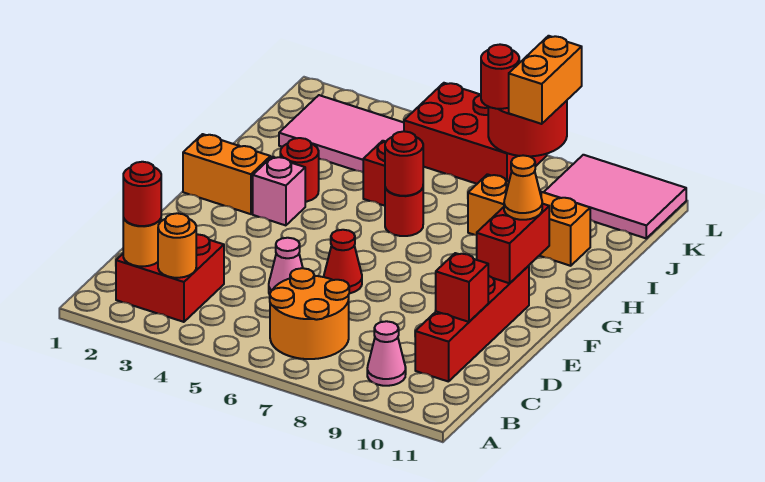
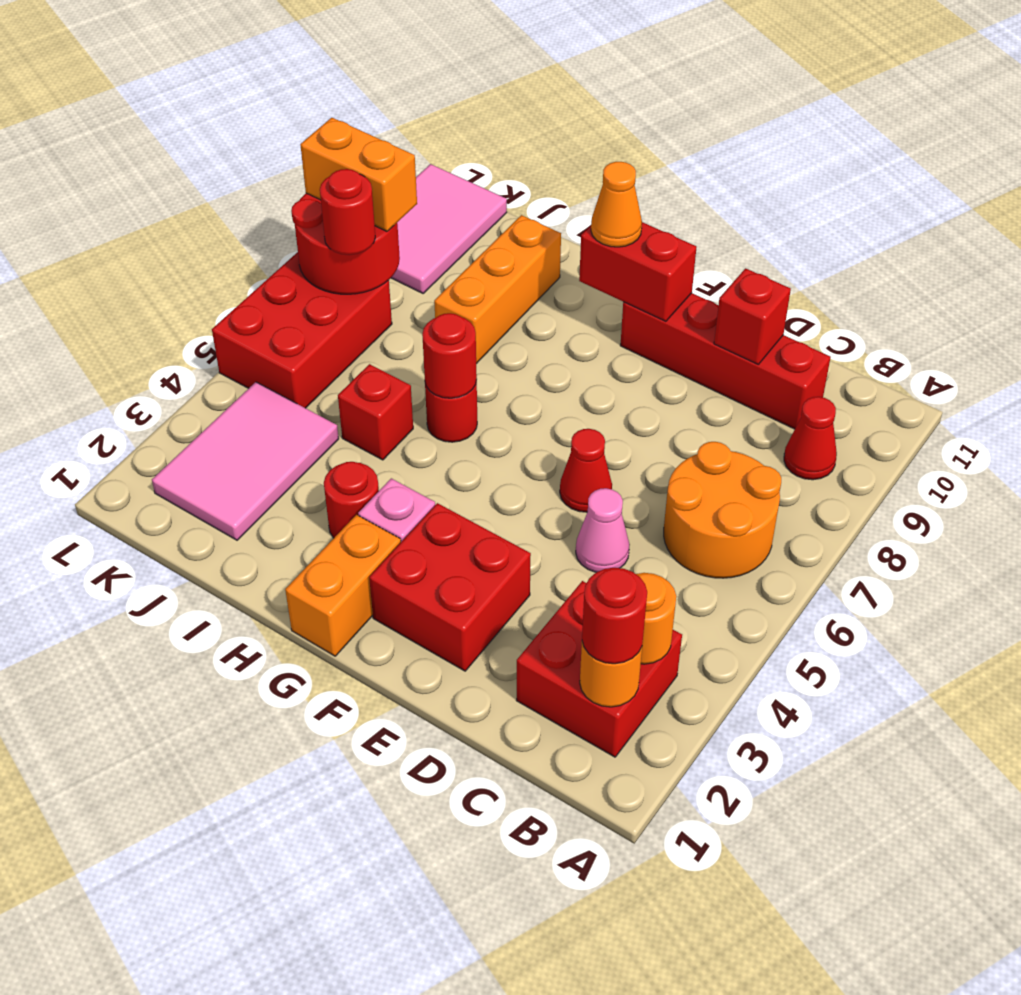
pink 1x1 cone [367,321,406,386] -> red 1x1 cone [784,397,837,480]
none -> red 2x2 brick [369,503,531,671]

